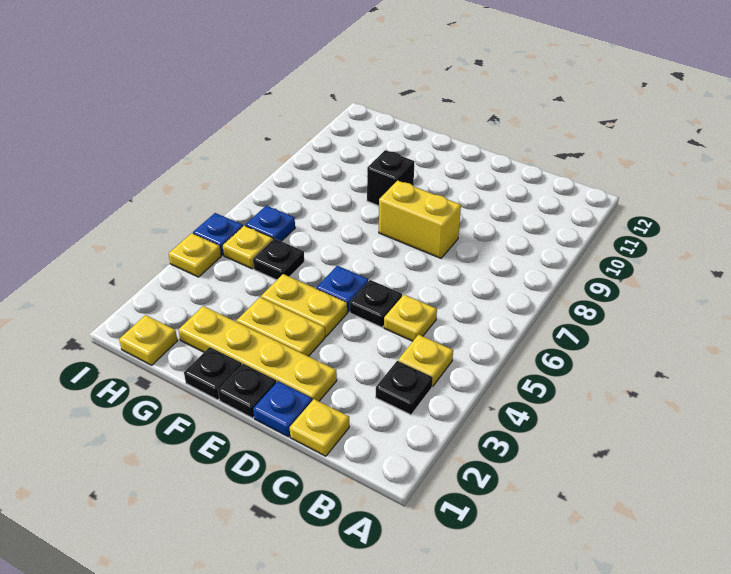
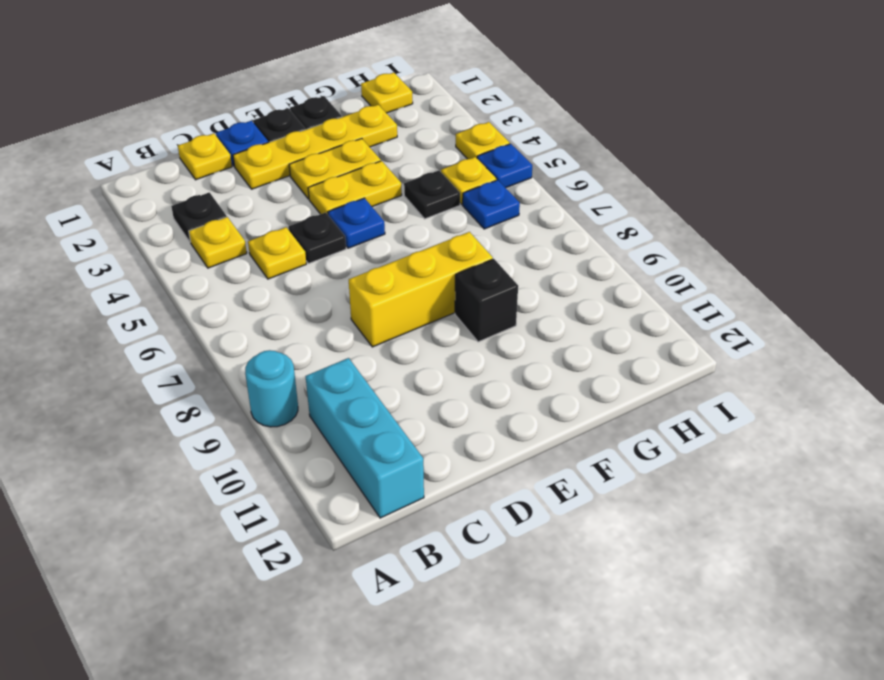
none -> cyan 1x1 round brick [245,350,298,427]
none -> cyan 1x3 brick [306,358,424,518]
yellow 1x2 brick [379,180,461,258] -> yellow 1x3 brick [349,232,493,347]

